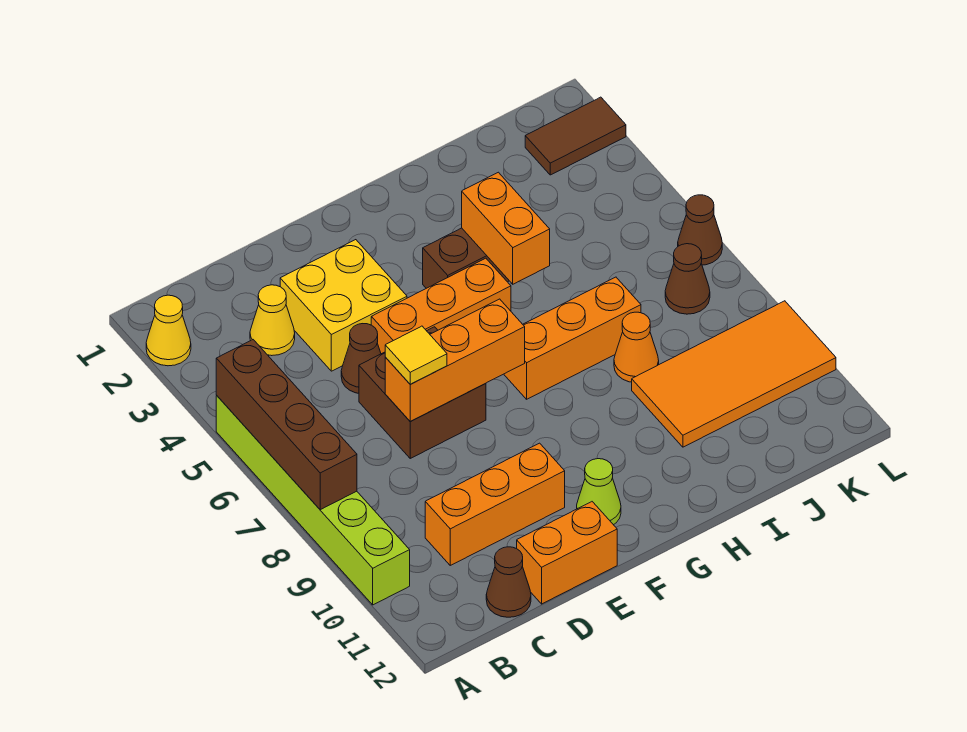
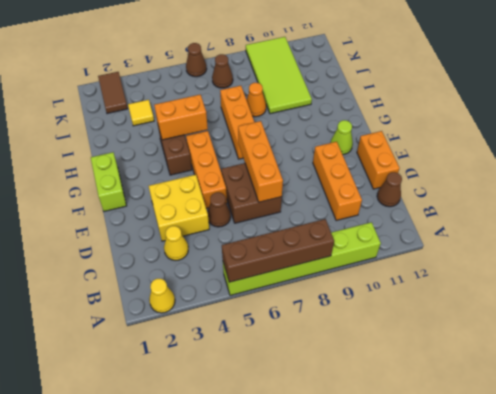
yellow 1x1 tile [385,326,447,384] -> yellow 1x1 tile moved to [128,100,154,126]
none -> lime 1x2 brick [91,152,126,211]
orange 2x4 tile [632,301,836,447] -> lime 2x4 tile [246,37,312,114]

